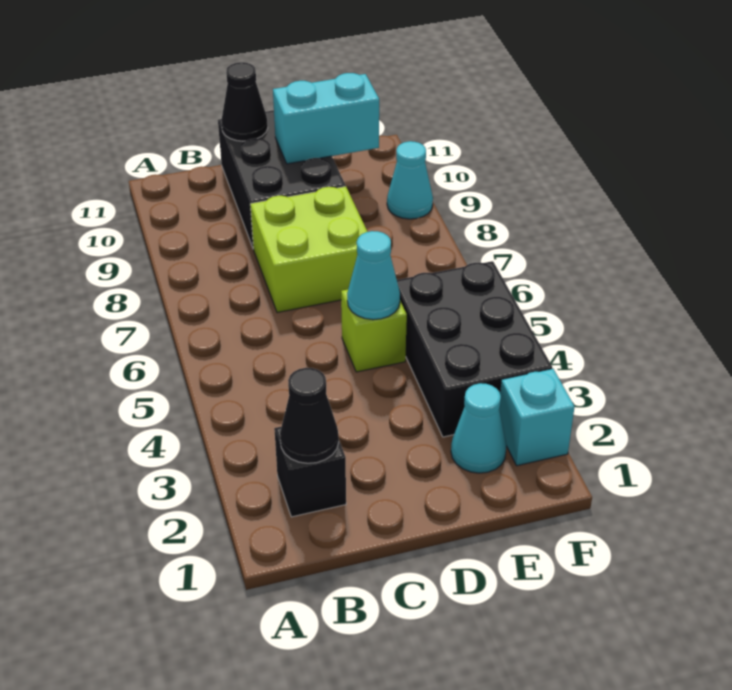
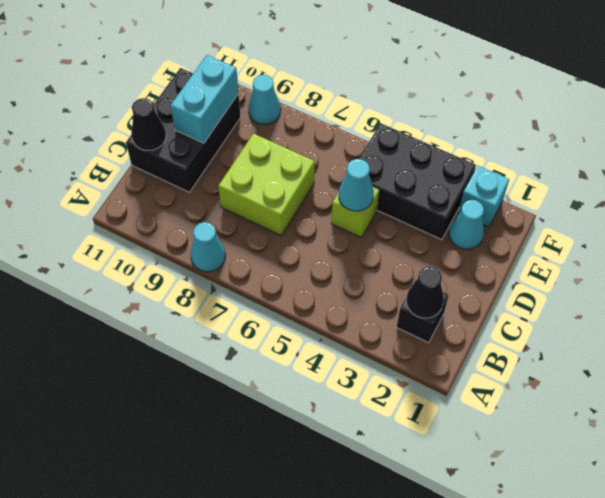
none -> cyan 1x1 cone [191,222,226,272]
black 2x3 brick [218,110,345,248] -> black 2x3 brick turned to [126,68,241,192]

